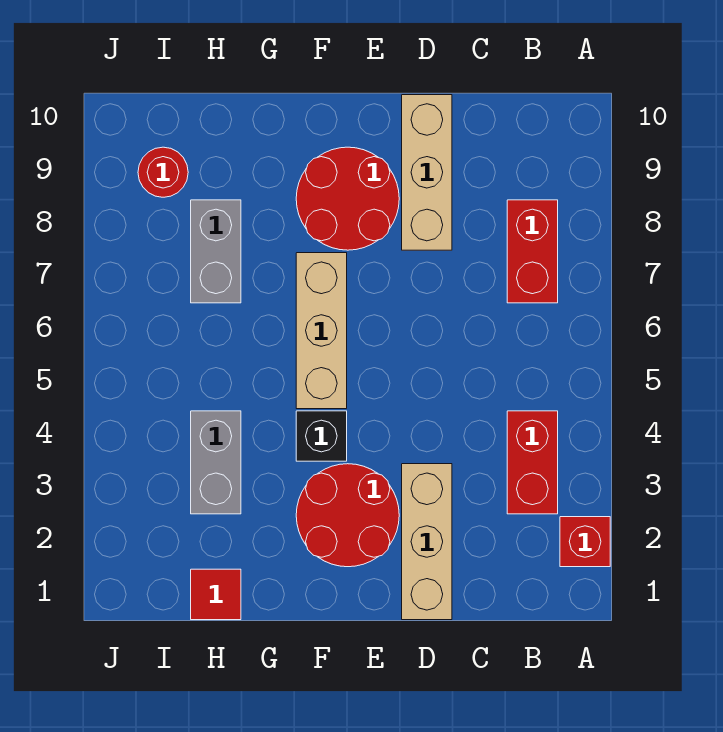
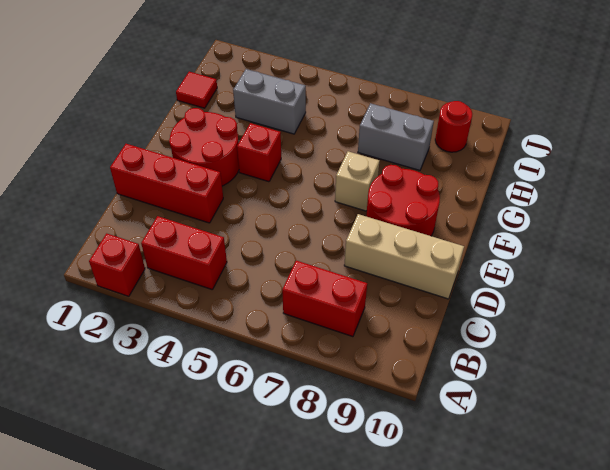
tan 1x3 brick [402,464,452,620] -> red 1x3 brick [110,144,223,223]
black 1x1 brick [296,411,347,461] -> red 1x1 brick [237,123,281,182]
tan 1x3 brick [296,253,347,409] -> tan 1x1 brick [335,151,379,211]

